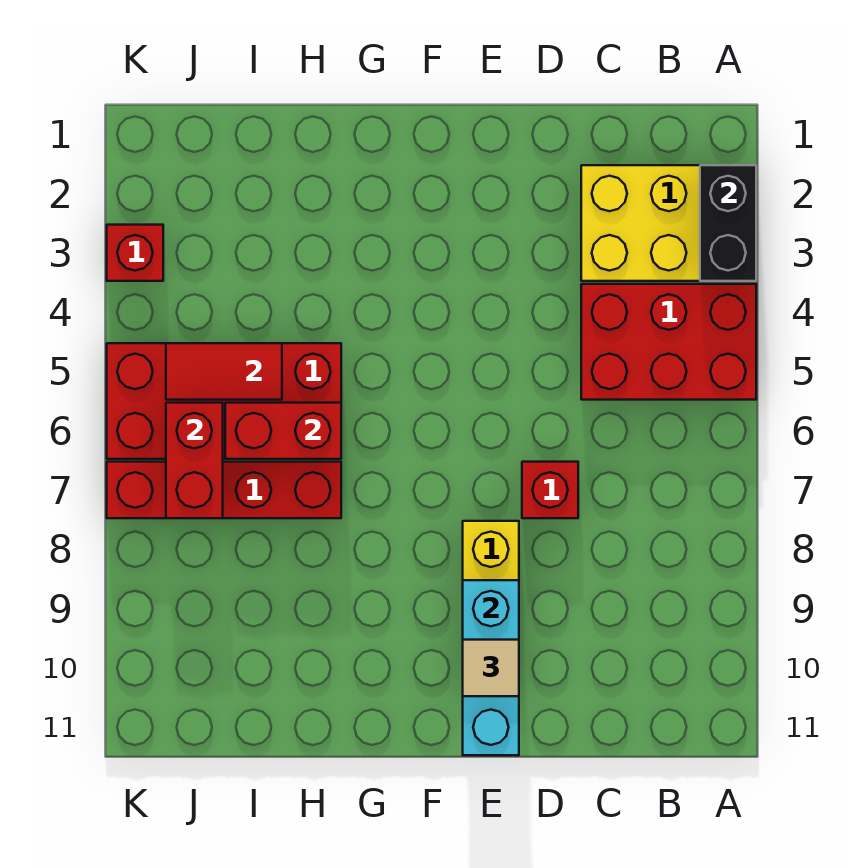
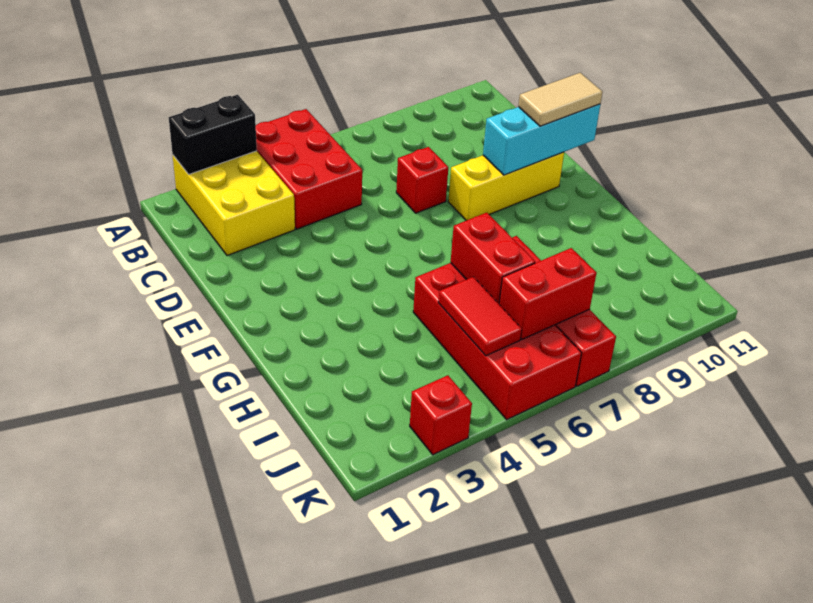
tan 1x1 tile [463,640,519,696] -> tan 1x2 tile [518,73,602,126]

